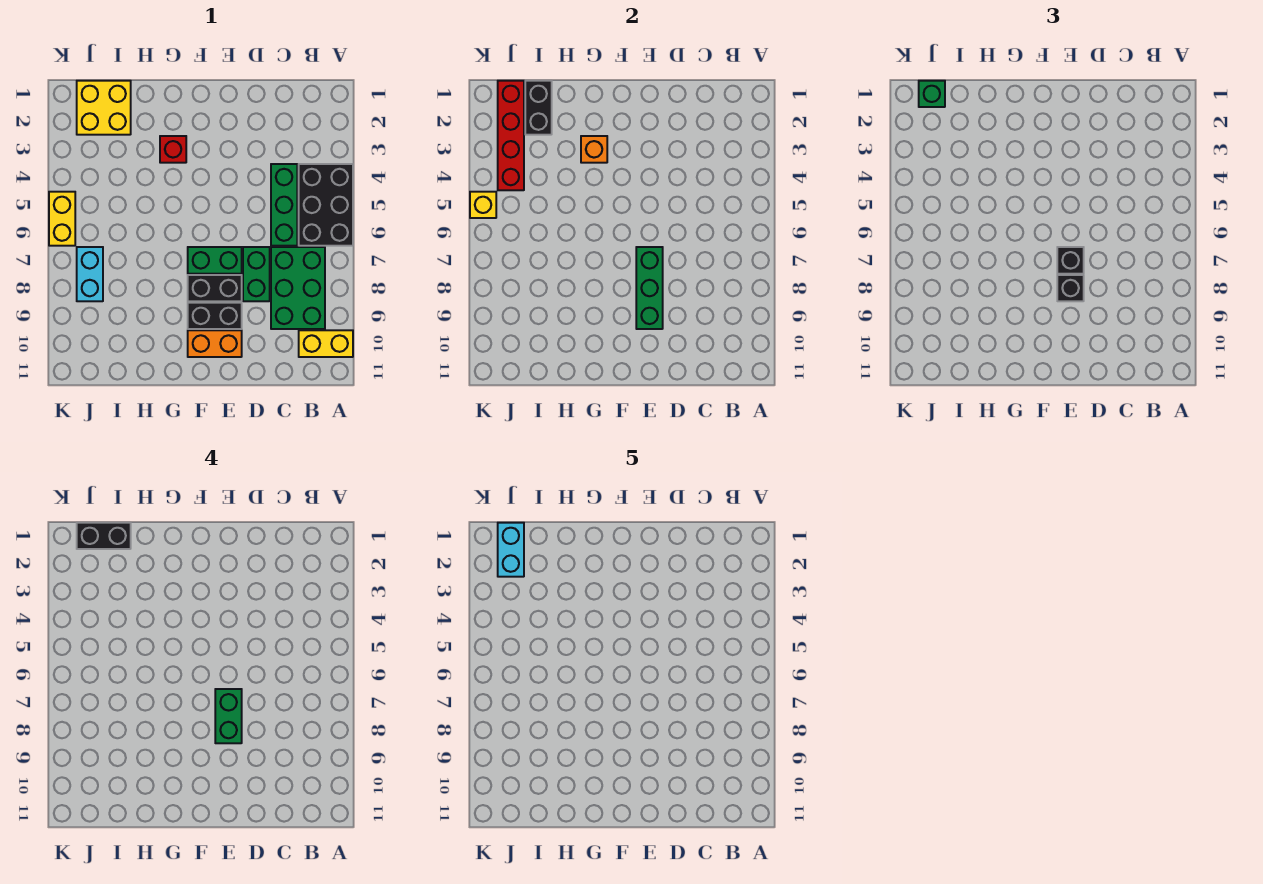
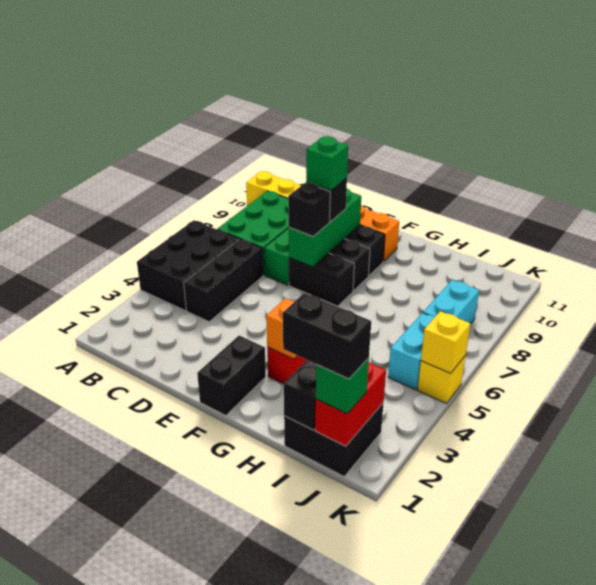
green 1x3 brick [271,164,297,246] -> black 1x3 brick [184,239,263,322]
green 1x2 brick [188,247,242,274] -> black 1x2 brick [289,253,354,306]
green 1x2 brick [215,689,242,743] -> green 1x1 brick [306,136,348,190]
none -> black 1x2 brick [197,336,266,416]
yellow 2x2 brick [77,81,131,135] -> black 2x2 brick [284,403,384,476]
red 1x4 brick [498,81,524,190] -> red 1x2 brick [315,362,386,446]
cyan 1x2 brick [498,523,524,577] -> cyan 1x2 brick moved to [388,313,435,390]
yellow 1x2 brick [49,192,75,246] -> yellow 1x1 brick [418,355,466,403]

